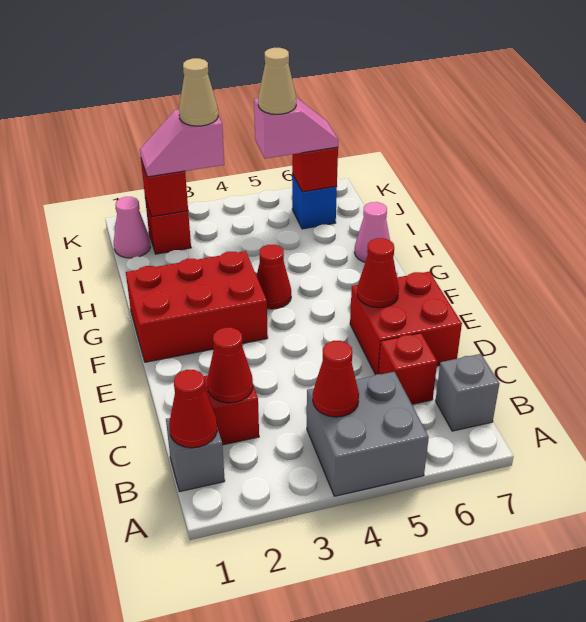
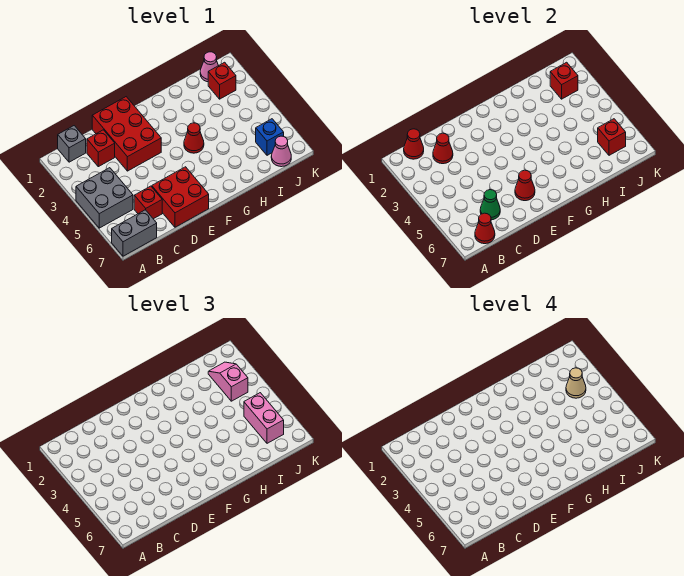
red 1x1 cone [313,341,359,417] -> red 1x1 cone moved to [475,213,495,244]
grey 1x1 brick [436,354,499,431] -> grey 1x2 brick [112,210,157,256]
none -> green 1x1 cone [480,190,500,220]
red 2x3 brick [126,251,268,362] -> red 2x3 brick moved to [92,97,161,171]
pink 1x1 cone [355,202,390,262] -> pink 1x1 cone moved to [271,136,291,167]
pink 1x2 slope [254,97,338,158] -> pink 1x2 brick [244,393,284,443]
tan 1x1 cone [258,48,296,114] -> none

